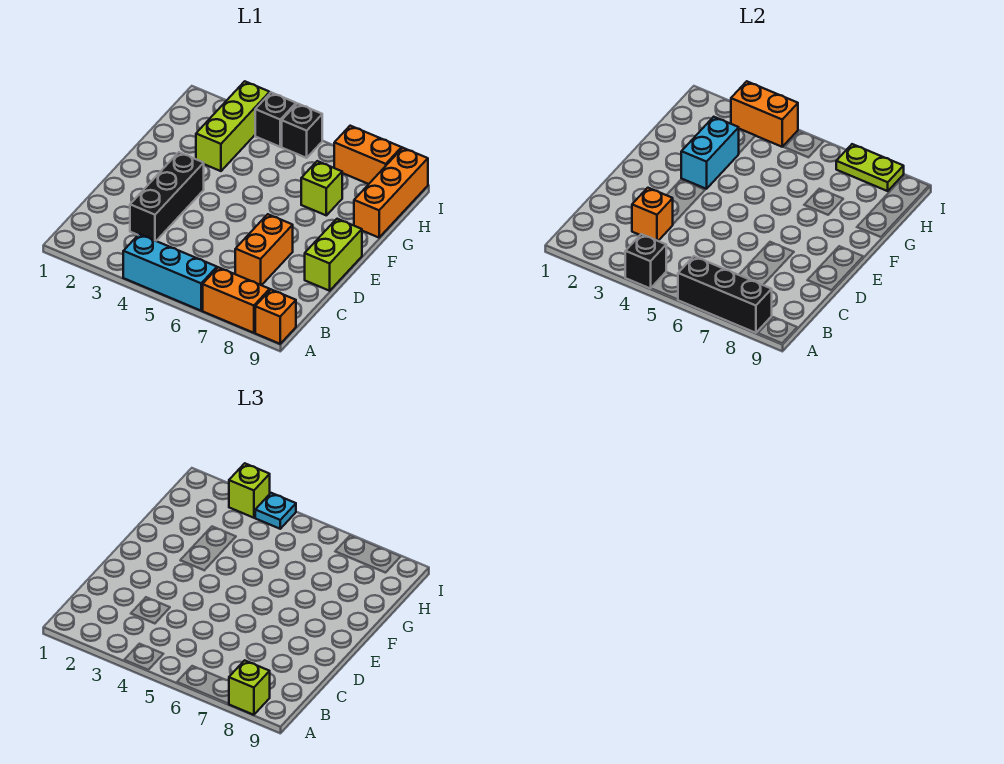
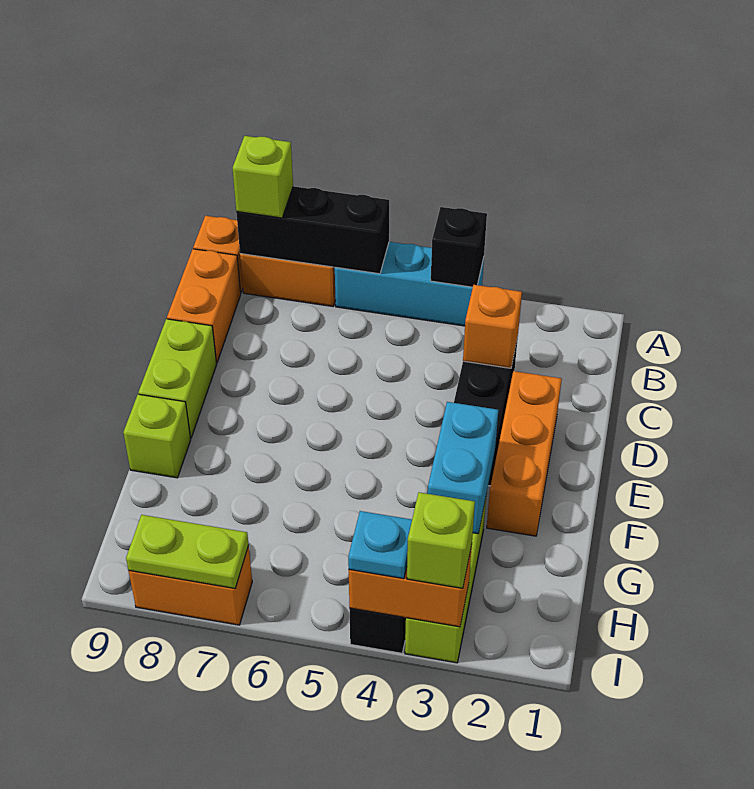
orange 1x2 brick [235,214,293,285] -> orange 1x2 brick moved to [167,249,241,363]
lime 1x1 brick [301,161,342,215] -> lime 1x1 brick moved to [123,394,191,478]
orange 1x3 brick [354,148,428,238] -> orange 1x3 brick moved to [487,371,562,536]
black 1x1 brick [282,104,322,158] -> none

